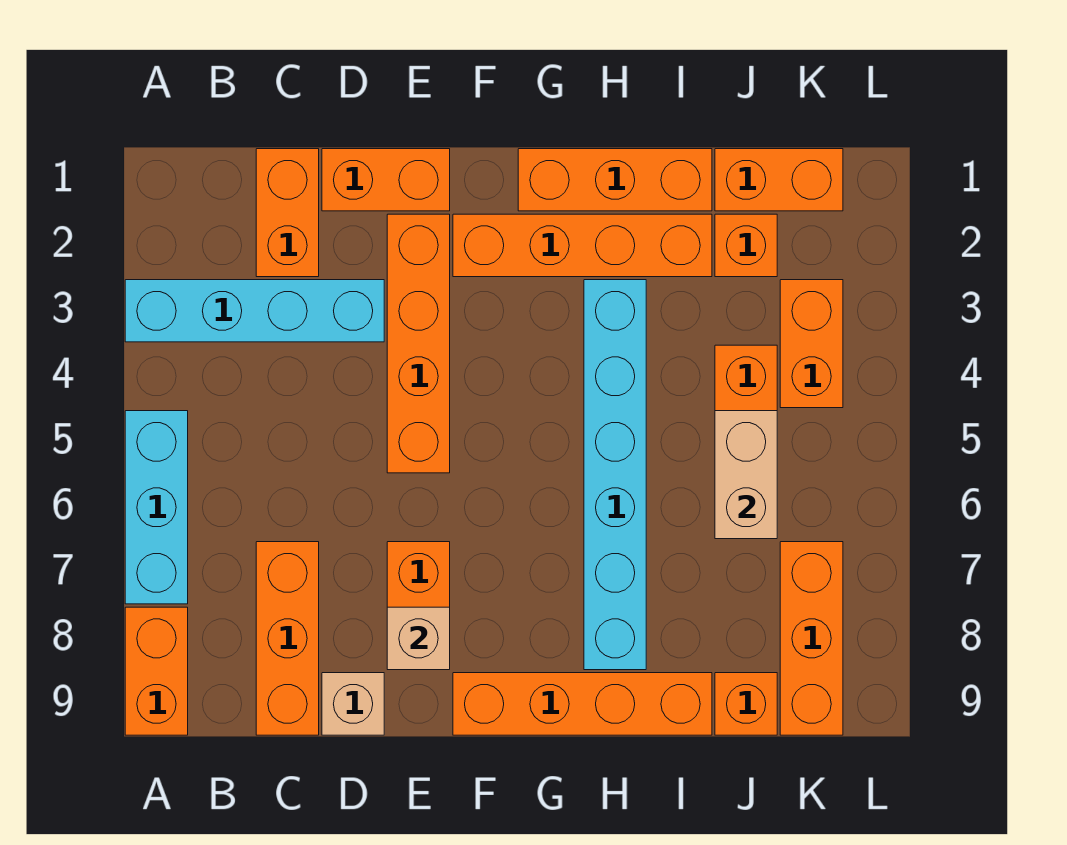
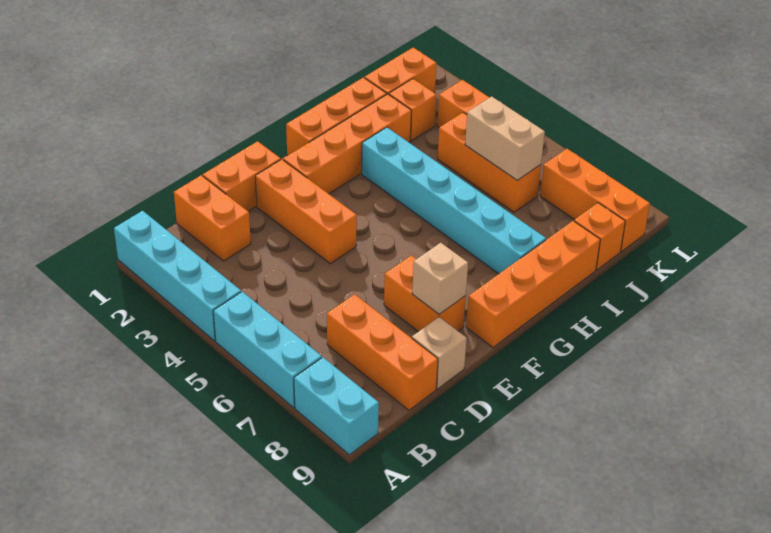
cyan 1x4 brick [125,280,384,342] -> cyan 1x4 brick turned to [114,211,241,341]
orange 1x2 brick [125,607,188,735] -> cyan 1x2 brick [294,357,379,455]
orange 1x4 brick [387,214,450,473] -> orange 1x3 brick [255,159,357,264]

